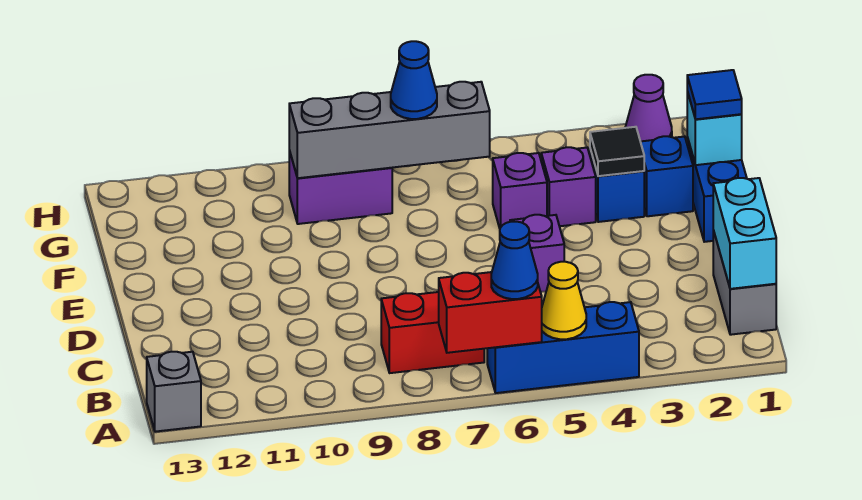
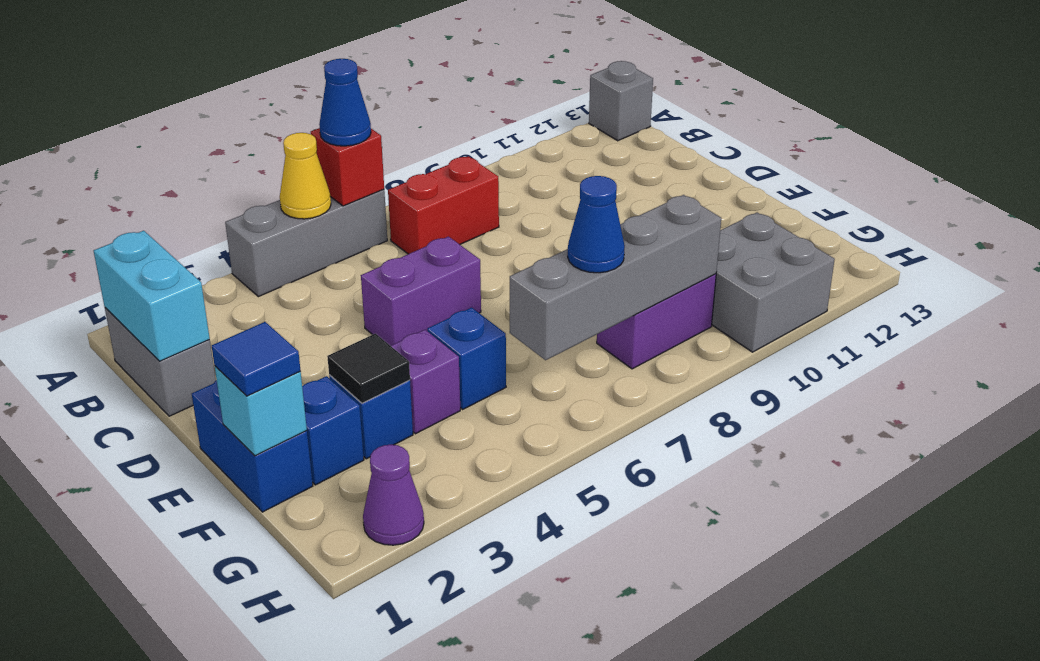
blue 1x3 brick [487,302,639,393] -> grey 1x3 brick [225,189,387,297]
red 1x2 brick [439,272,542,353] -> red 1x1 brick [311,128,384,206]
purple 1x1 brick [510,215,564,292] -> purple 1x2 brick [361,237,481,346]
purple 1x1 brick [493,153,547,228] -> blue 1x1 brick [427,308,506,409]
none -> grey 2x2 brick [712,213,835,352]

